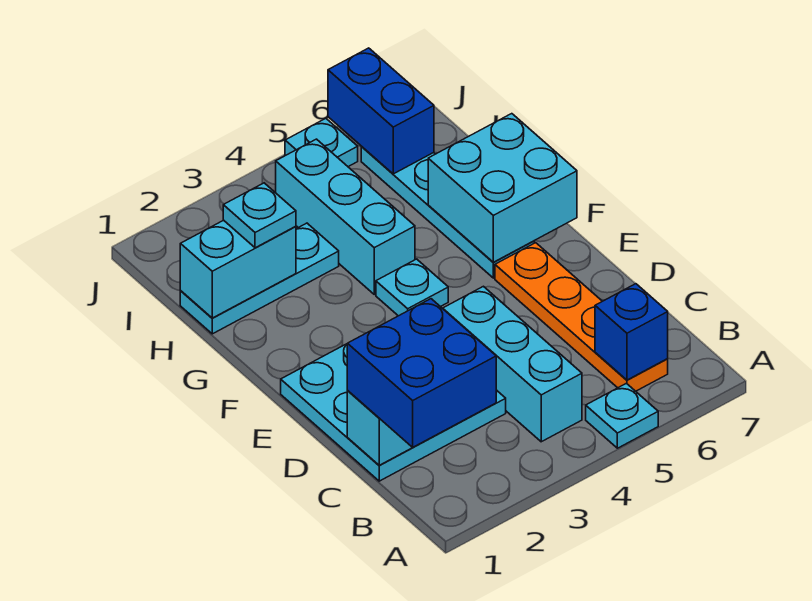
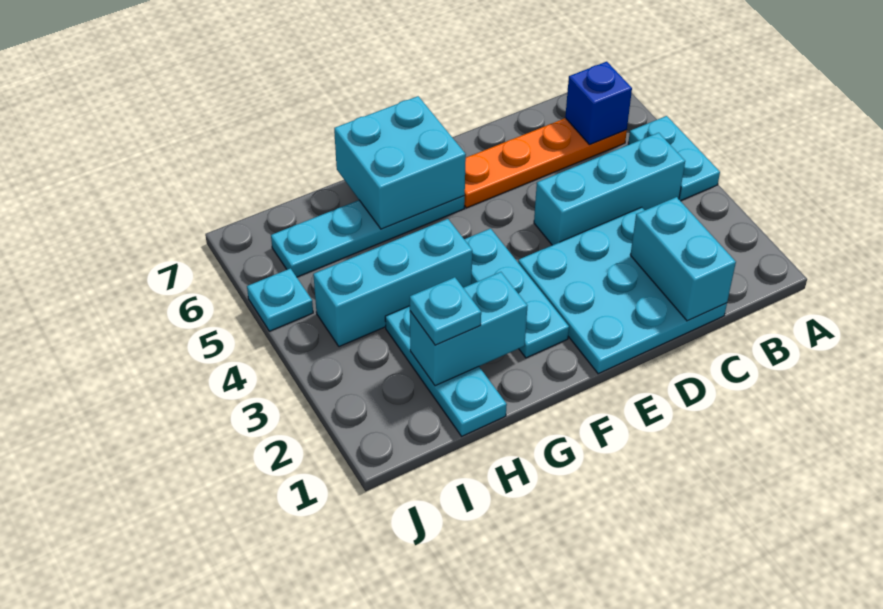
cyan 1x1 plate [586,383,658,448] -> cyan 1x2 plate [628,116,720,201]
blue 2x2 brick [347,299,496,448] -> none
cyan 1x1 plate [376,259,448,316] -> cyan 1x3 plate [464,229,569,358]
cyan 1x2 brick [180,220,296,318] -> cyan 1x2 brick turned to [410,272,527,386]
blue 1x2 brick [328,48,434,174] -> none

